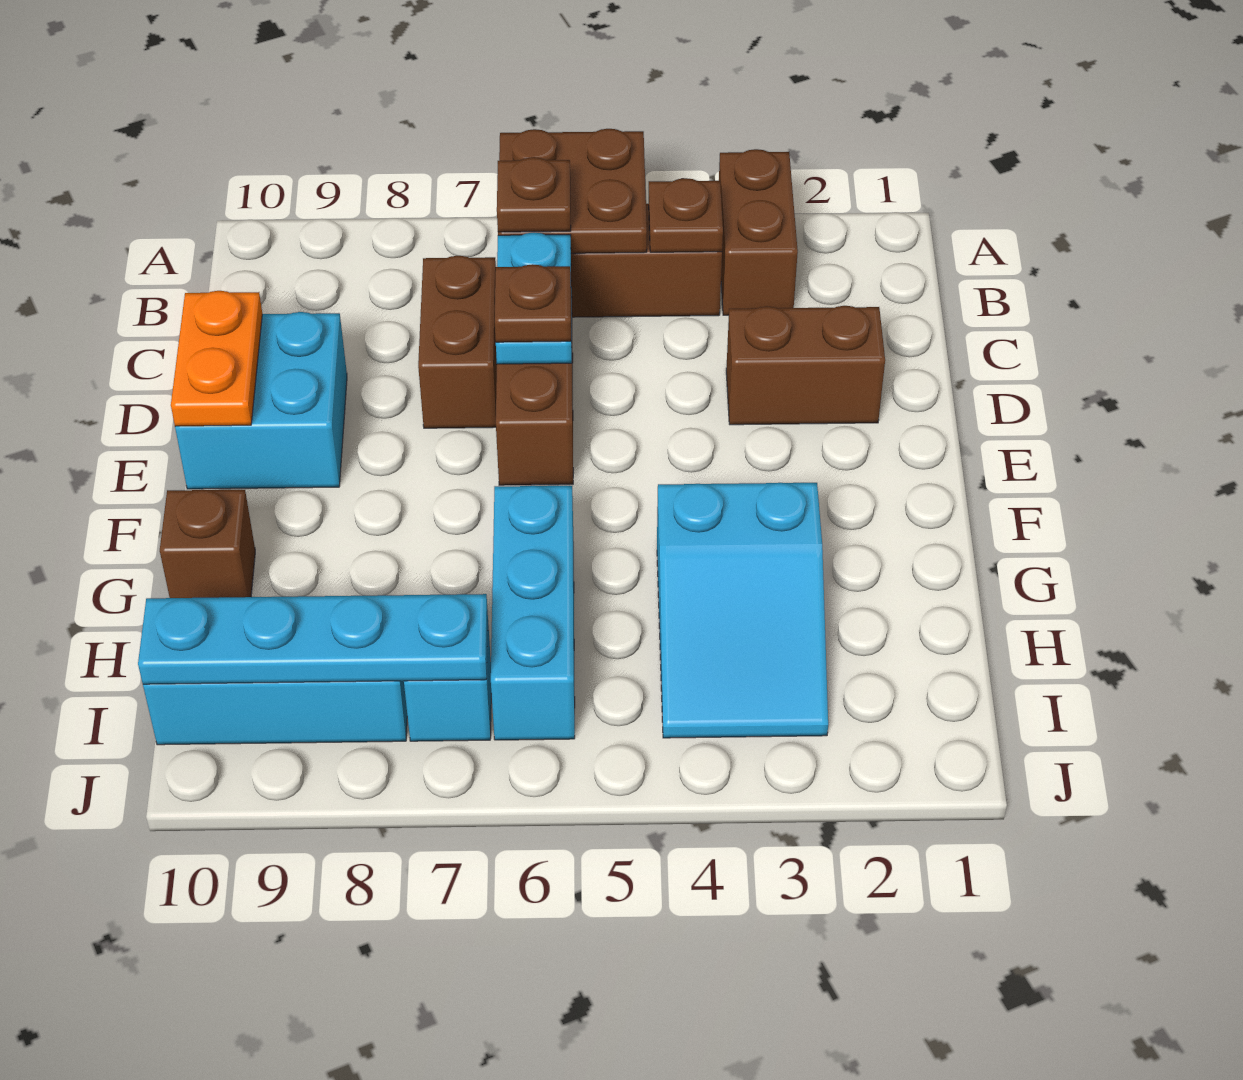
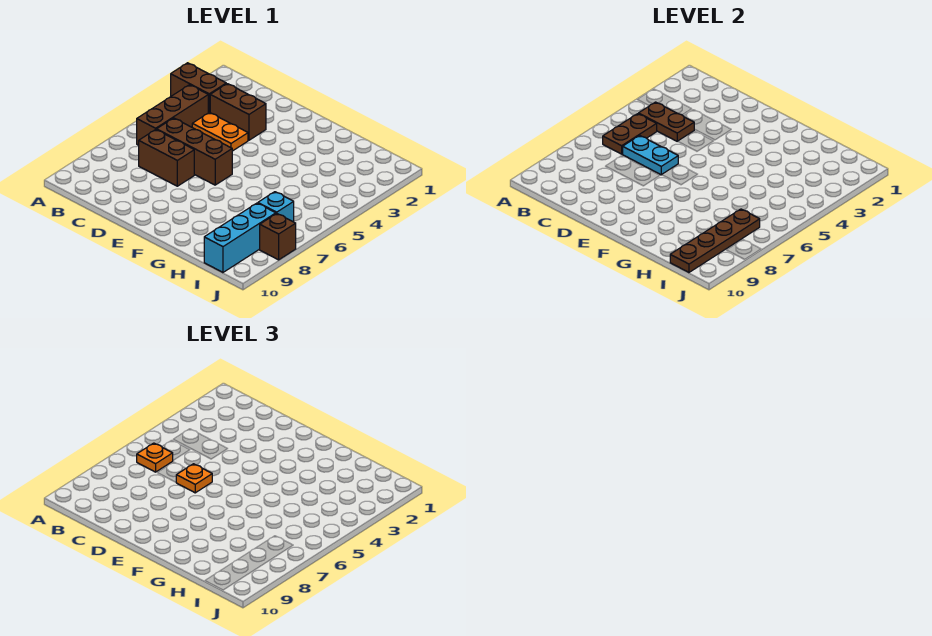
brown 2x2 plate [498,129,647,253] -> brown 1x2 plate [603,114,657,154]
brown 1x1 plate [649,178,723,252] -> brown 1x2 plate [639,102,694,141]
brown 1x1 plate [497,157,571,232] -> orange 1x1 plate [137,443,173,472]
brown 1x2 brick [726,306,885,425] -> brown 1x2 brick turned to [210,84,266,140]
brown 1x1 plate [495,264,571,342] -> orange 1x1 plate [176,464,212,493]
cyan 2x2 brick [175,312,347,489] -> none
orange 1x2 plate [171,291,262,426] -> orange 1x2 plate moved to [192,112,248,151]
cyan 2x3 slope [657,483,828,738] -> none
cyan 1x3 brick [491,486,575,740] -> none
brown 1x1 brick [160,490,255,598] -> brown 1x1 brick moved to [260,214,296,260]
cyan 1x4 plate [138,594,488,684] -> brown 1x4 plate [670,209,760,272]

